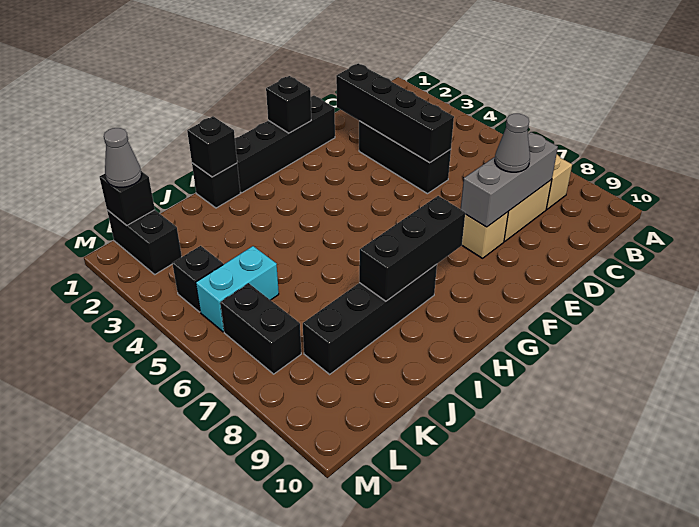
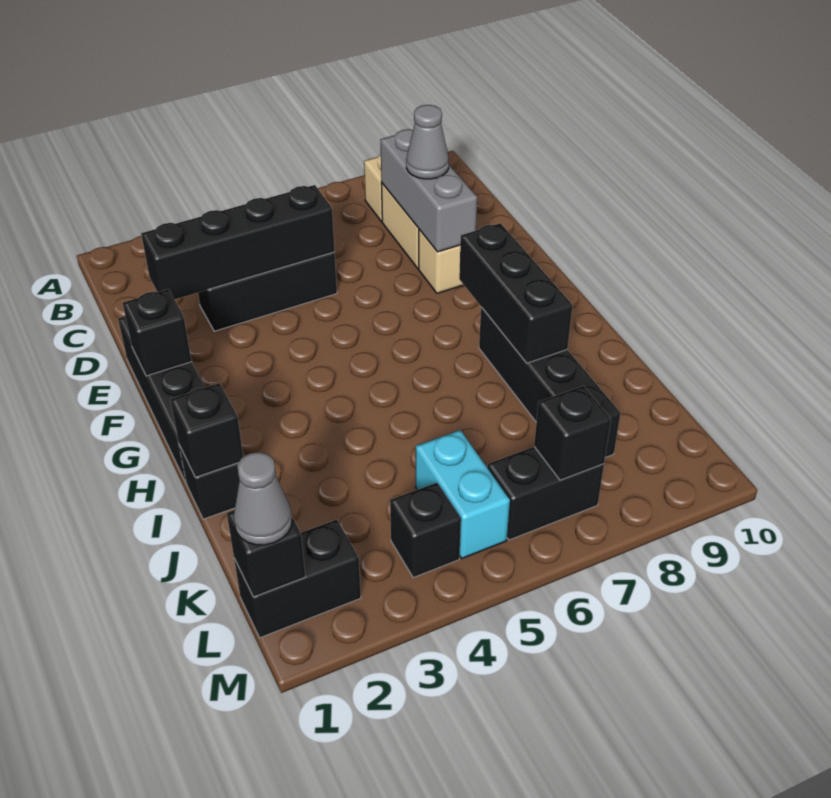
none -> black 1x1 brick [534,386,611,480]

